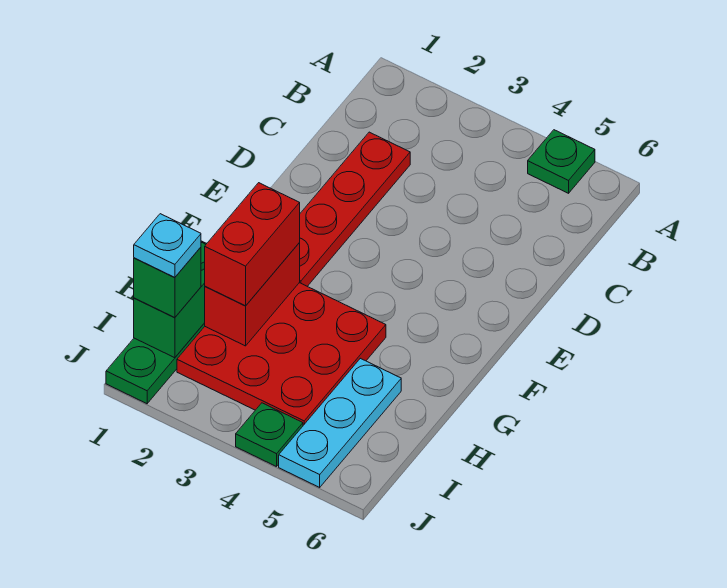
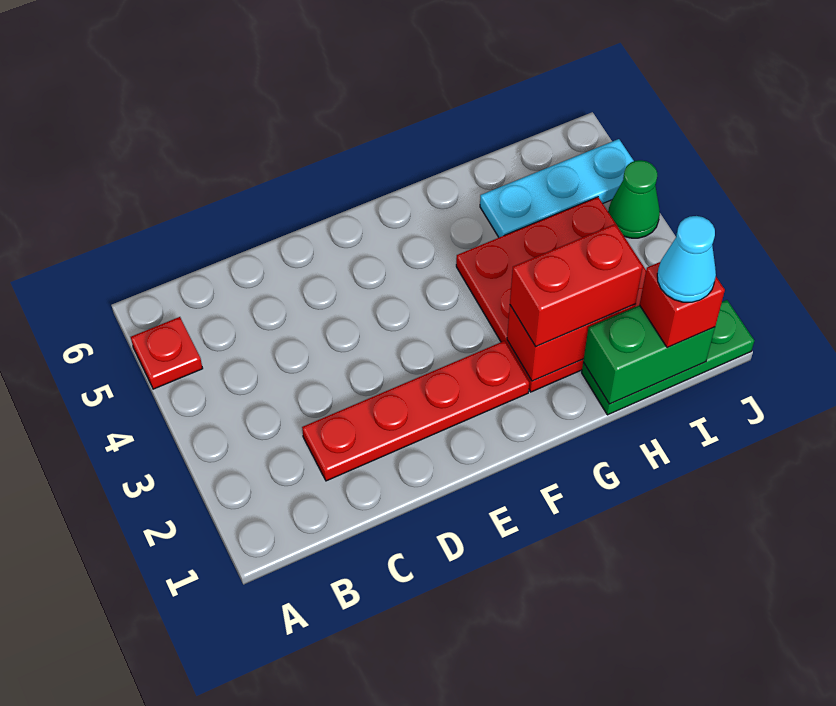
green 1x1 plate [528,130,595,193] -> red 1x1 plate [131,317,203,389]
green 1x1 brick [134,247,201,318] -> red 1x1 brick [640,262,725,348]
cyan 1x1 plate [134,214,201,278] -> cyan 1x1 cone [657,216,716,302]
green 1x1 plate [236,403,303,467] -> green 1x1 cone [608,160,660,238]

